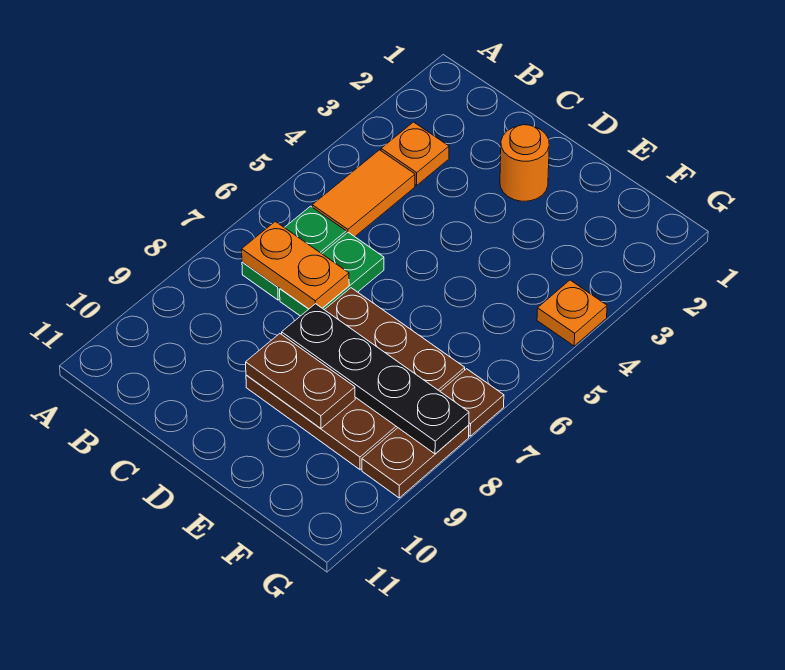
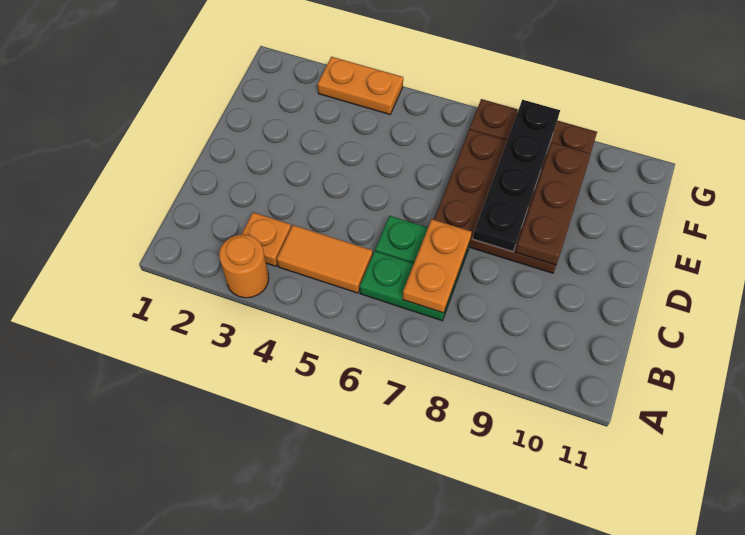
orange 1x1 round brick [500,125,549,201] -> orange 1x1 round brick moved to [219,234,269,298]
brown 1x2 plate [246,334,355,428] -> brown 1x3 plate [516,143,591,265]
orange 1x1 plate [537,280,607,346] -> orange 1x2 plate [318,57,403,114]

